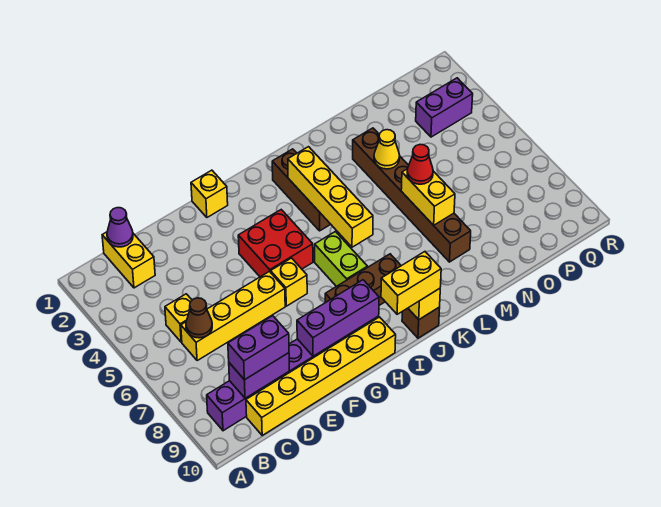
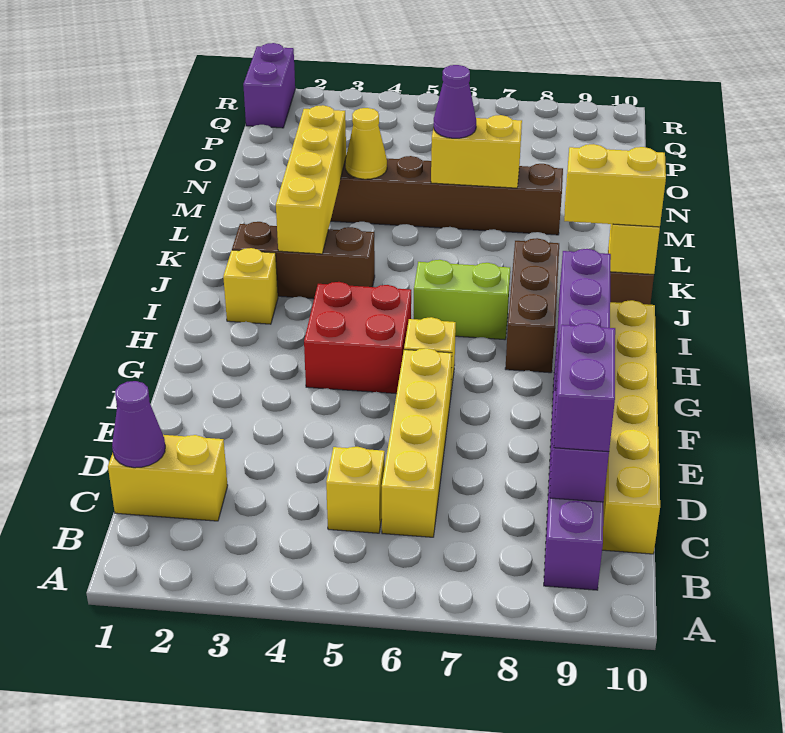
brown 1x1 cone [186,298,212,338] -> none
yellow 1x1 brick [191,170,228,217] -> yellow 1x1 brick moved to [223,248,278,324]
yellow 1x2 brick [381,252,441,314] -> yellow 1x2 brick turned to [564,144,666,227]
yellow 1x4 brick [288,147,373,247] -> yellow 1x4 brick turned to [276,105,346,254]
red 1x1 cone [407,145,433,184] -> purple 1x1 cone [434,65,476,138]
purple 1x2 brick [416,78,473,137] -> purple 1x2 brick moved to [243,43,295,128]

